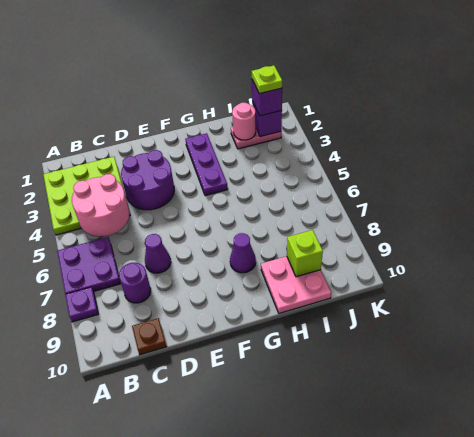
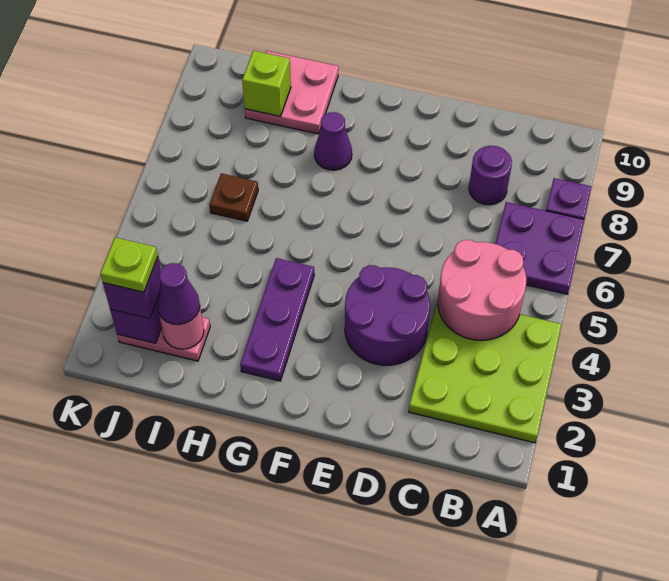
brown 1x1 plate [132,318,167,355] -> brown 1x1 plate moved to [209,173,258,221]
purple 1x1 cone [145,234,171,273] -> purple 1x1 cone moved to [157,263,200,325]

